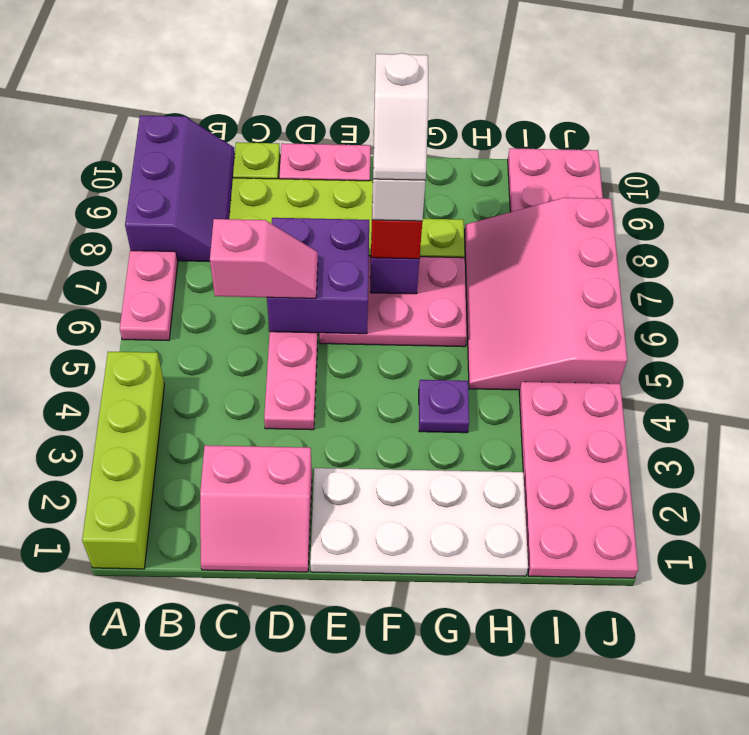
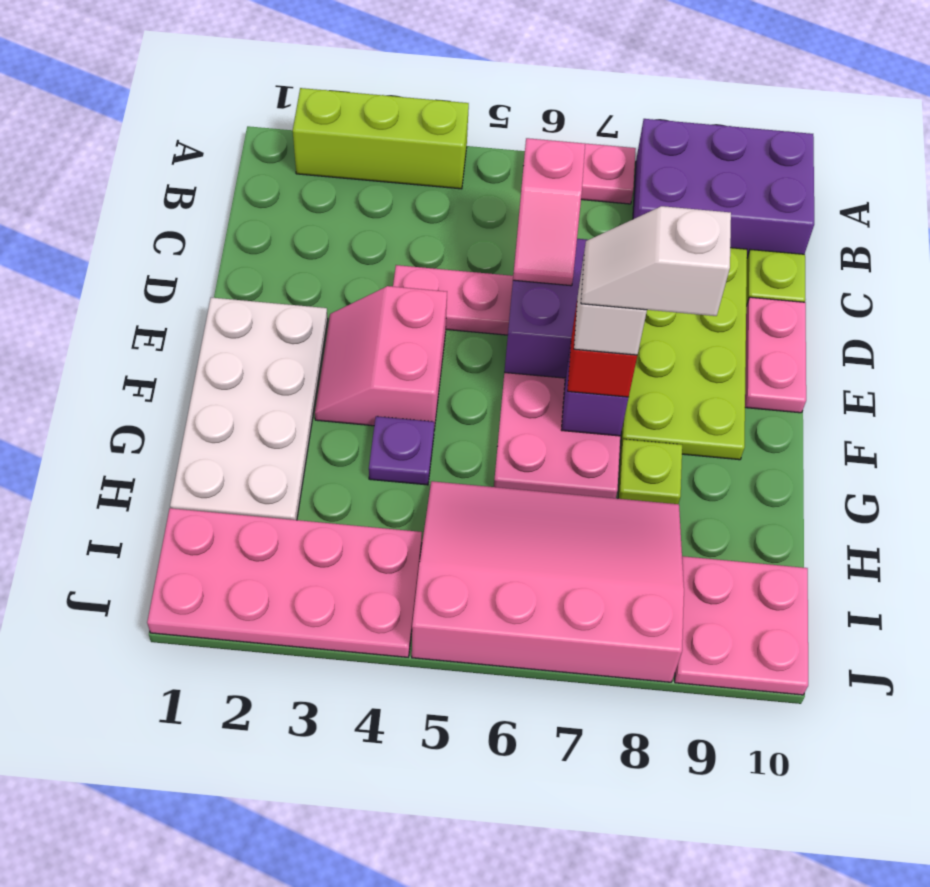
lime 1x4 brick [82,352,164,569] -> lime 1x3 brick [293,88,469,189]
purple 2x3 slope [125,115,235,261] -> purple 2x3 brick [633,119,814,257]
pink 2x2 slope [200,445,312,572] -> pink 2x2 slope moved to [315,286,447,430]

